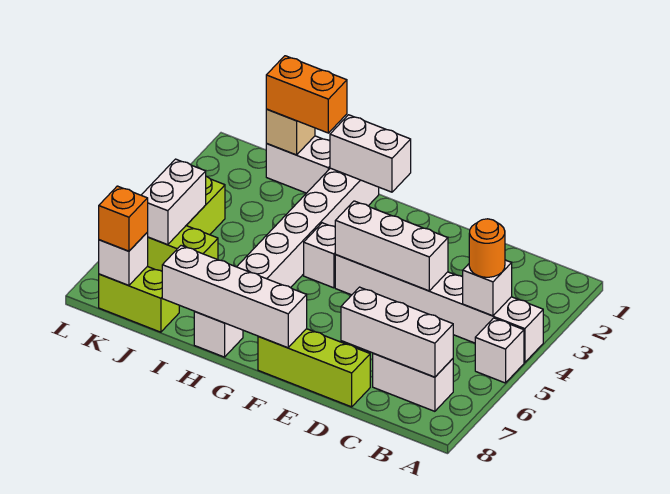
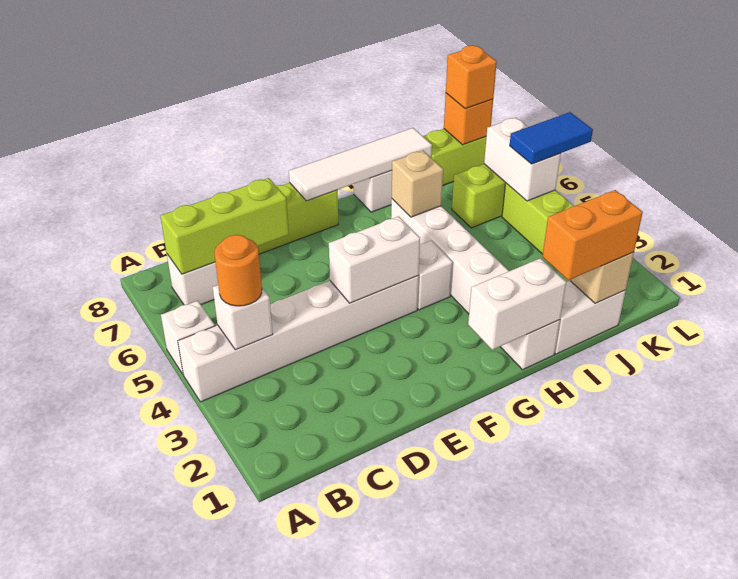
white 1x3 brick [341,287,453,377] -> lime 1x3 brick [160,178,289,274]
white 1x3 brick [335,201,448,291] -> white 1x2 brick [329,216,420,303]
white 1x4 brick [162,246,307,348] -> white 1x4 tile [289,128,432,201]
none -> tan 1x1 brick [392,151,443,217]
none -> blue 1x2 tile [510,112,593,164]
white 1x1 brick [99,233,148,286] -> orange 1x1 brick [444,93,493,145]

